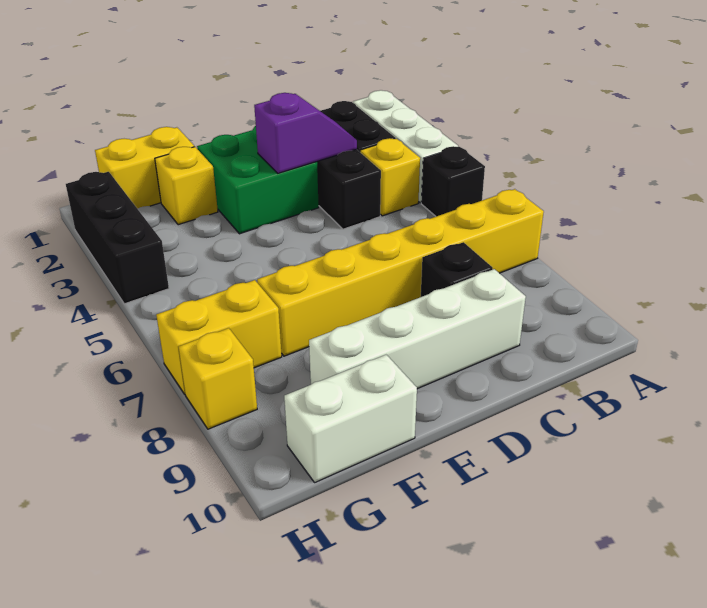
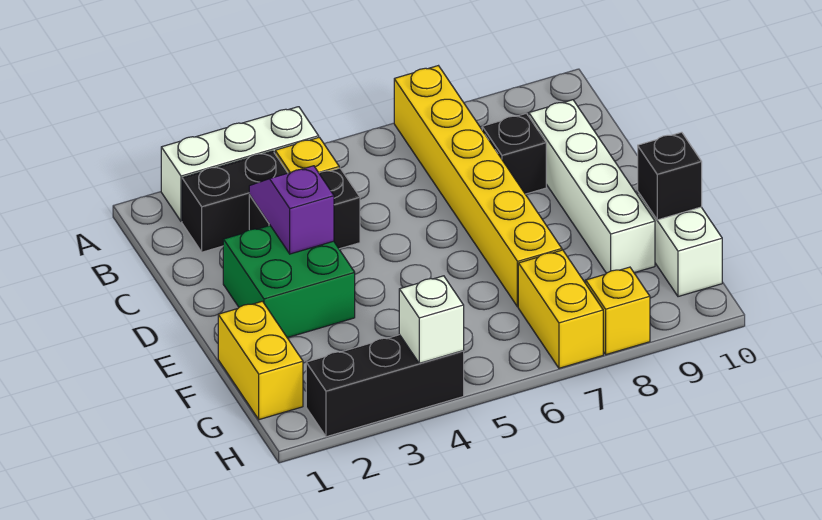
black 1x1 brick [421,146,485,216] -> black 1x1 brick moved to [638,132,702,220]
yellow 1x1 brick [155,147,218,225] -> none
none -> white 1x1 brick [399,276,464,363]

